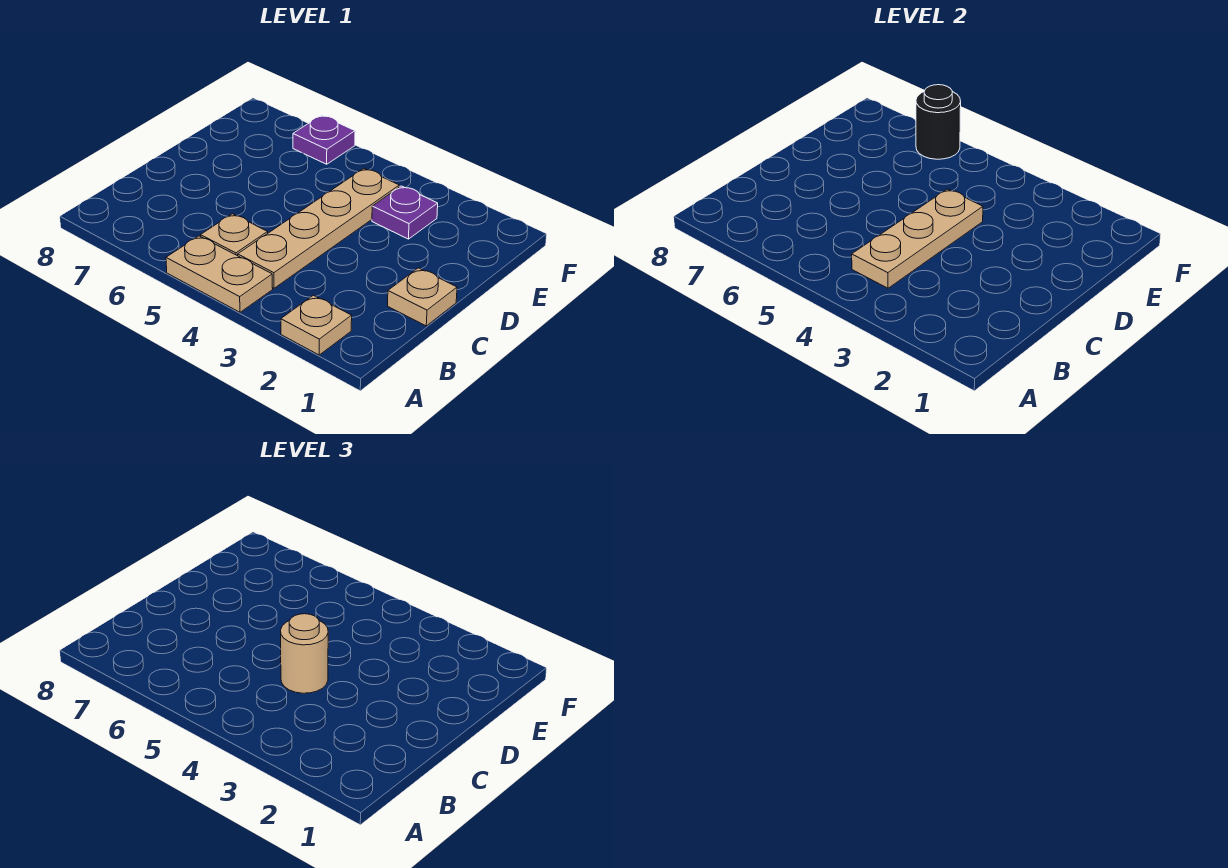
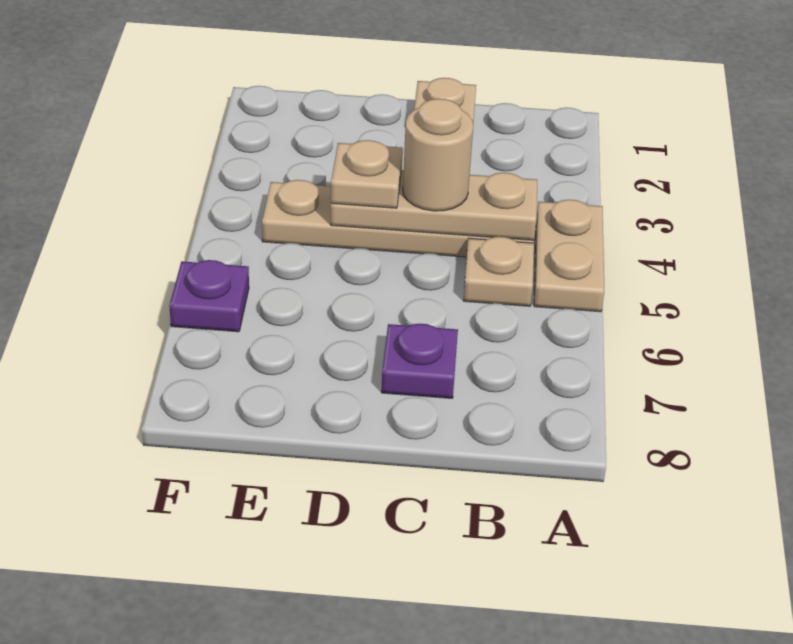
tan 1x1 plate [281,295,352,355] -> tan 1x1 plate moved to [331,140,403,208]
purple 1x1 plate [372,186,438,239] -> purple 1x1 plate moved to [381,324,458,398]
black 1x1 round brick [916,85,961,159] -> none

